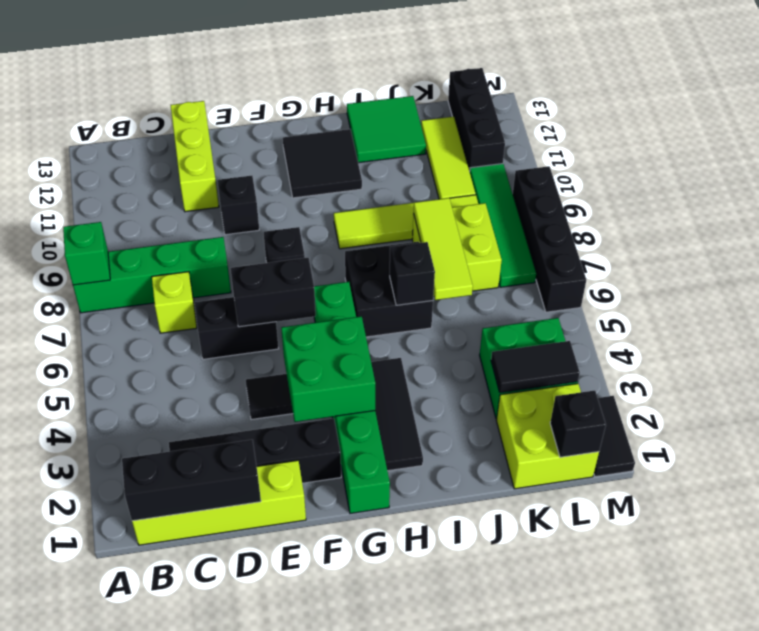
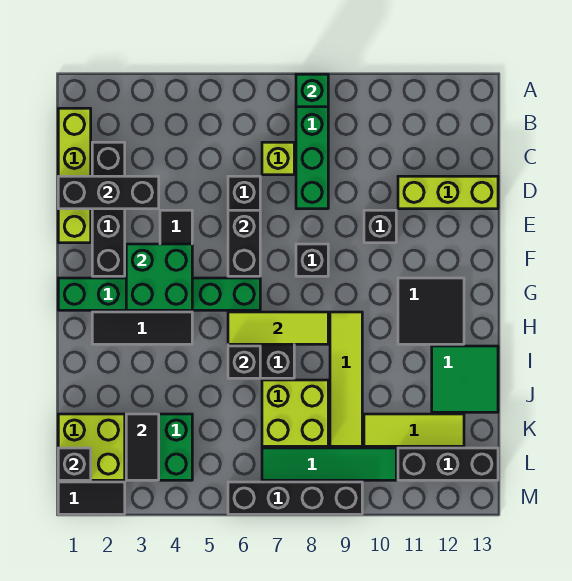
black 1x3 brick [122,440,261,521] -> black 1x3 brick turned to [58,176,159,209]
lime 1x3 tile [414,198,473,300] -> lime 1x3 tile moved to [228,312,328,344]

